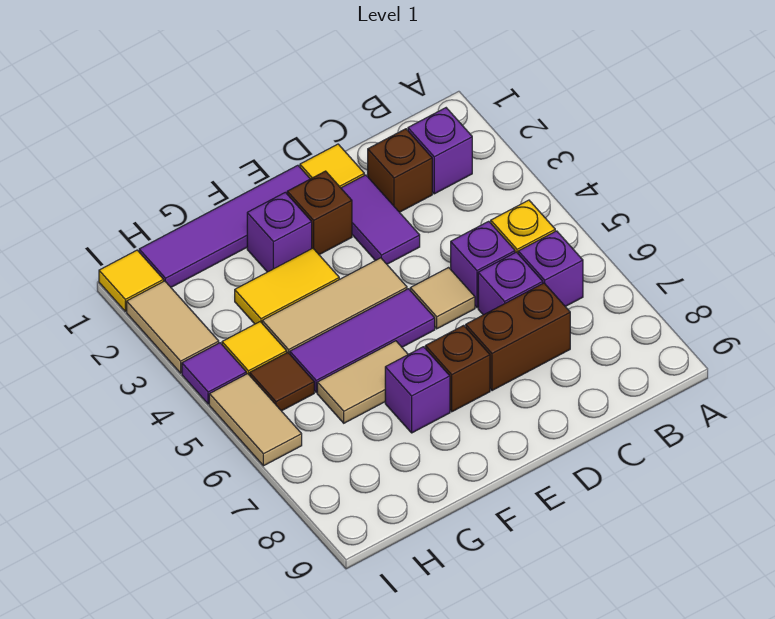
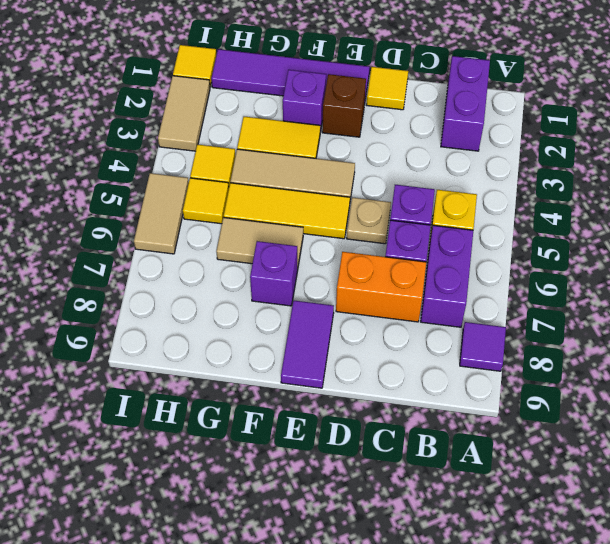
purple 1x1 brick [408,108,472,194] -> purple 1x2 brick [441,56,490,151]
purple 1x1 brick [518,231,583,307] -> purple 1x2 brick [421,225,473,327]
brown 1x1 brick [368,129,432,212] -> none
brown 1x2 brick [466,283,570,391] -> orange 1x2 brick [336,252,426,322]
purple 1x2 tile [341,175,420,264] -> purple 1x2 tile moved to [281,301,334,388]
tan 1x1 tile [410,268,475,329] -> tan 1x1 plate [347,198,391,244]
purple 1x3 tile [290,289,435,393] -> yellow 1x3 tile [224,183,350,239]
brown 1x1 brick [425,325,490,412] -> none
brown 1x1 tile [250,352,314,411] -> yellow 1x1 tile [183,178,229,224]
purple 1x1 tile [182,343,246,404] -> purple 1x1 tile moved to [460,322,506,371]

